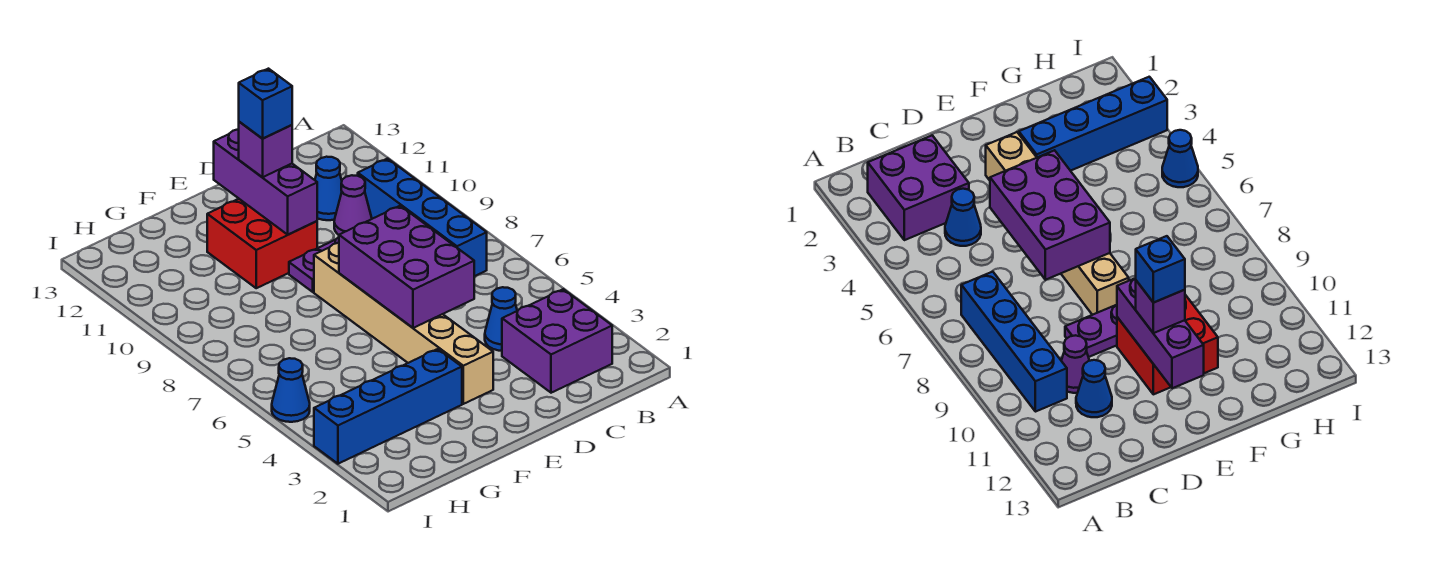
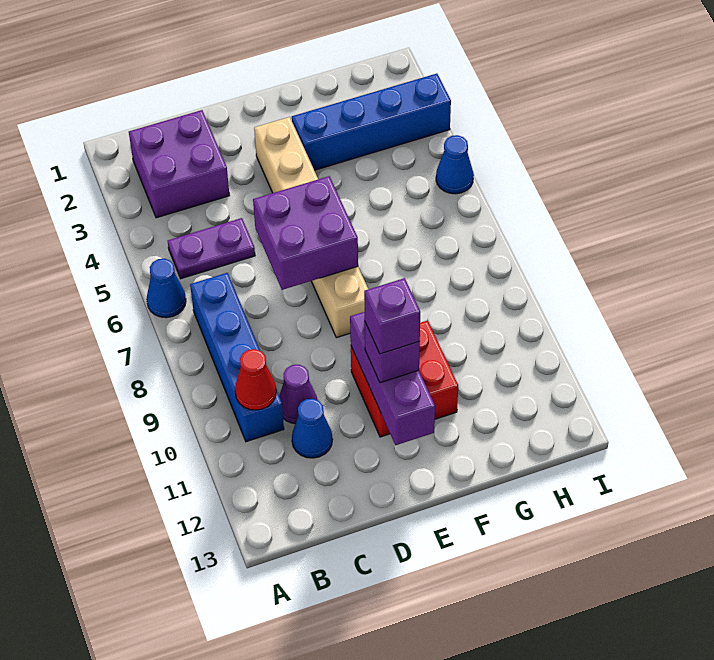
none -> red 1x1 cone [235,349,276,410]
blue 1x1 cone [485,287,517,351] -> blue 1x1 cone moved to [147,259,186,318]
purple 2x3 brick [339,206,474,328] -> purple 2x2 brick [253,176,358,290]
purple 1x2 plate [289,237,339,292] -> purple 1x2 plate moved to [168,218,255,279]
blue 1x1 brick [239,69,292,138] -> purple 1x1 brick [364,278,420,354]

